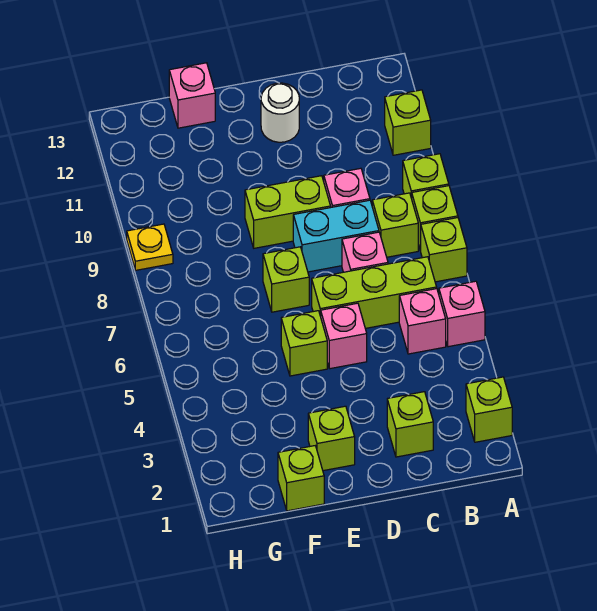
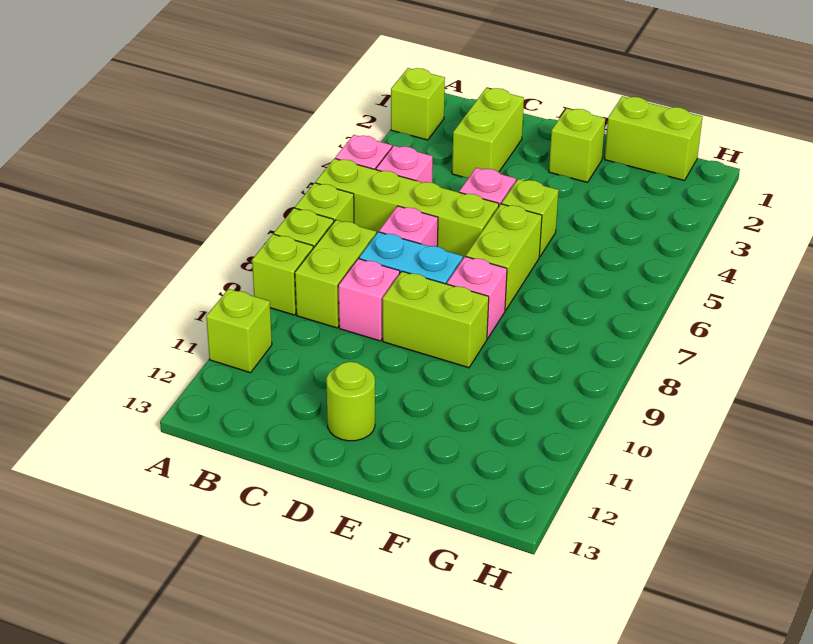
lime 1x3 brick [312,257,437,328] -> lime 1x4 brick [315,159,499,259]
lime 1x1 brick [372,193,418,257] -> lime 1x2 brick [295,220,376,328]
lime 1x1 brick [387,392,433,457] -> lime 1x2 brick [452,88,524,178]
white 1x1 round brick [261,83,299,142] -> lime 1x1 round brick [326,362,375,441]
lime 1x1 brick [263,247,309,312] -> lime 1x2 brick [466,204,542,310]
lime 1x1 brick [278,446,324,511] -> lime 1x2 brick [605,96,702,181]
pink 1x1 brick [169,63,215,128] -> pink 1x1 brick moved to [447,256,507,339]
yellow 1x1 plate [127,224,173,270] -> none

